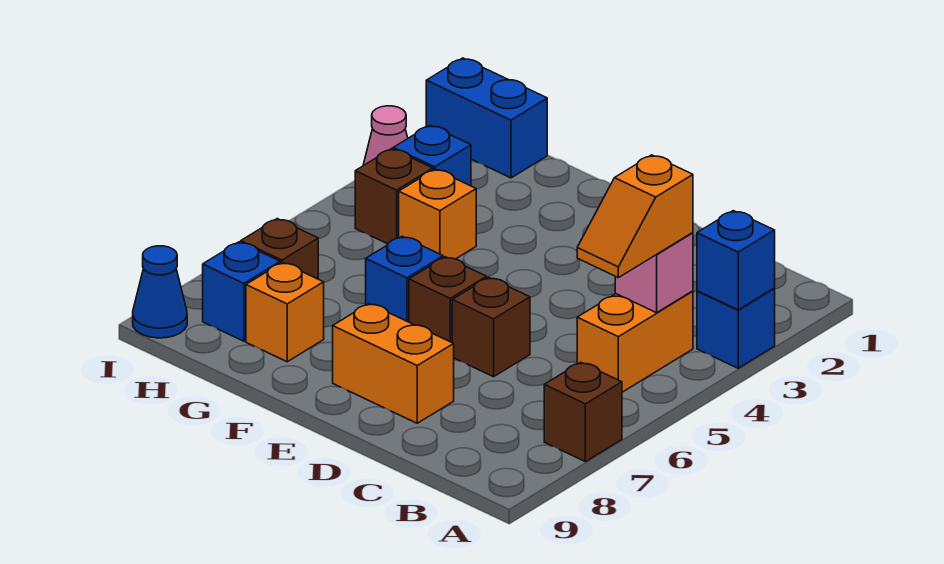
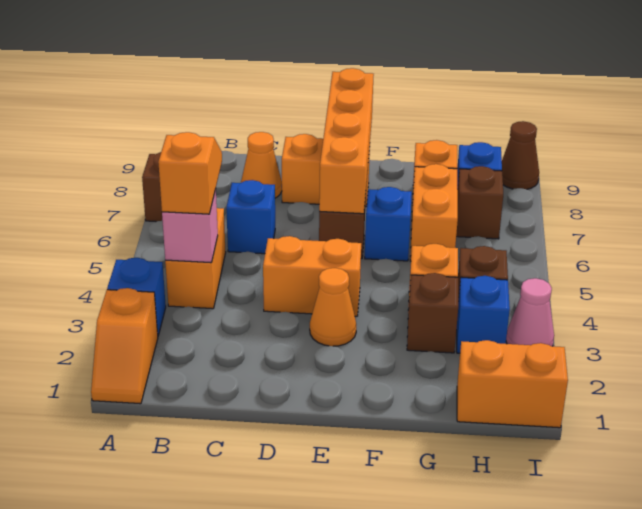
none -> orange 1x2 slope [91,288,158,404]
blue 1x1 brick [697,211,775,310] -> blue 1x1 brick moved to [226,180,275,254]
none -> orange 1x1 cone [241,132,282,198]
none -> orange 1x2 brick [263,236,361,316]
brown 1x1 brick [452,277,530,377] -> brown 1x1 brick moved to [407,273,458,353]
none -> orange 1x1 cone [310,268,356,346]
none -> orange 1x4 brick [319,68,374,214]
none -> orange 1x2 brick [410,164,458,261]
blue 1x2 brick [426,58,547,178] -> orange 1x2 brick [457,340,568,428]
blue 1x1 cone [133,246,187,338] -> brown 1x1 cone [502,121,539,189]

